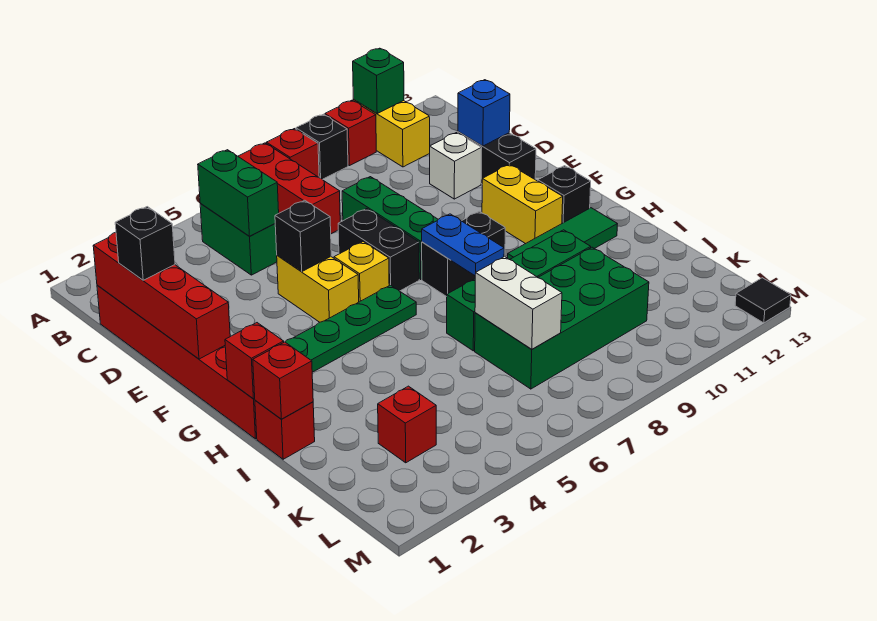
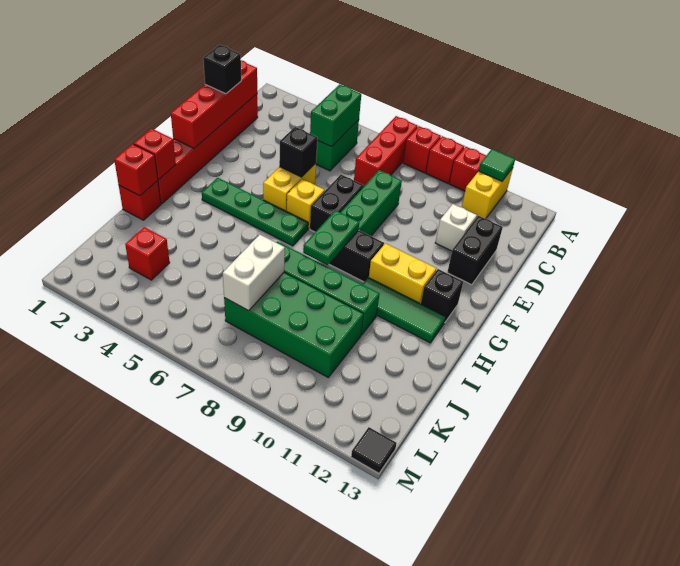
black 1x1 brick [296,114,348,179] -> red 1x1 brick [426,136,464,183]
green 1x1 brick [353,48,404,113] -> green 1x1 tile [479,149,515,181]
blue 1x1 brick [458,80,510,146] -> none
yellow 1x2 brick [482,164,563,244] -> yellow 1x2 brick turned to [369,243,436,304]
blue 1x2 plate [422,214,504,276] -> green 1x2 plate [303,210,359,265]

